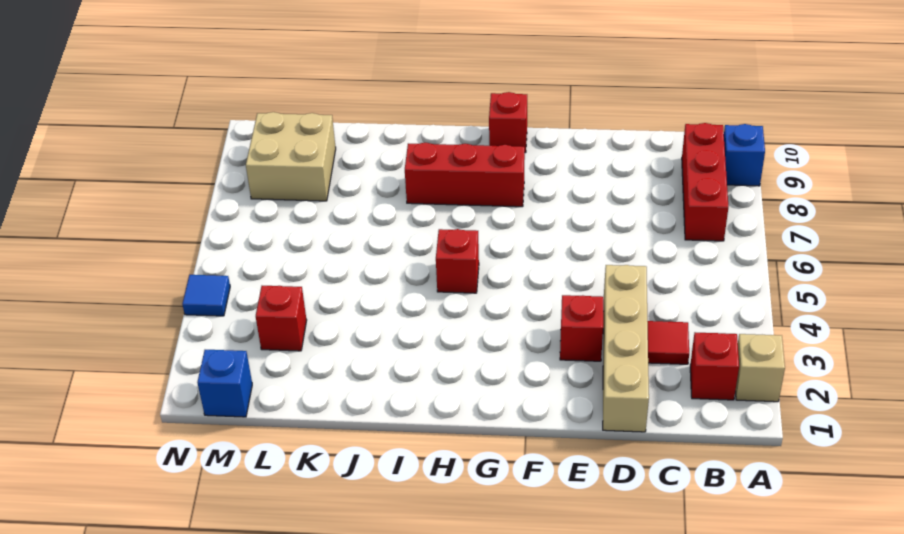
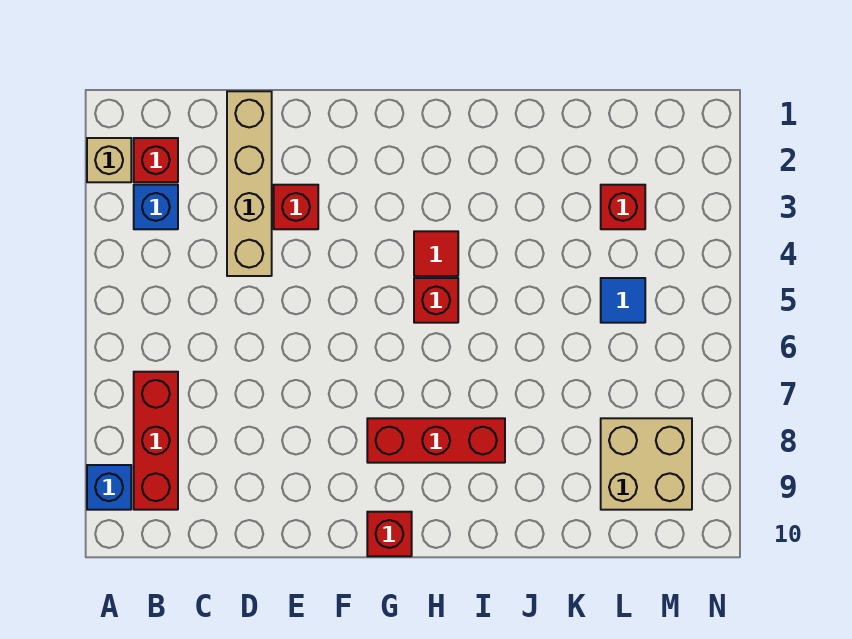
red 1x1 tile [647,321,689,364] -> red 1x1 tile moved to [414,231,458,276]
blue 1x1 brick [197,350,252,417] -> blue 1x1 brick moved to [134,185,178,229]
blue 1x1 tile [182,275,230,316] -> blue 1x1 tile moved to [601,278,645,323]

